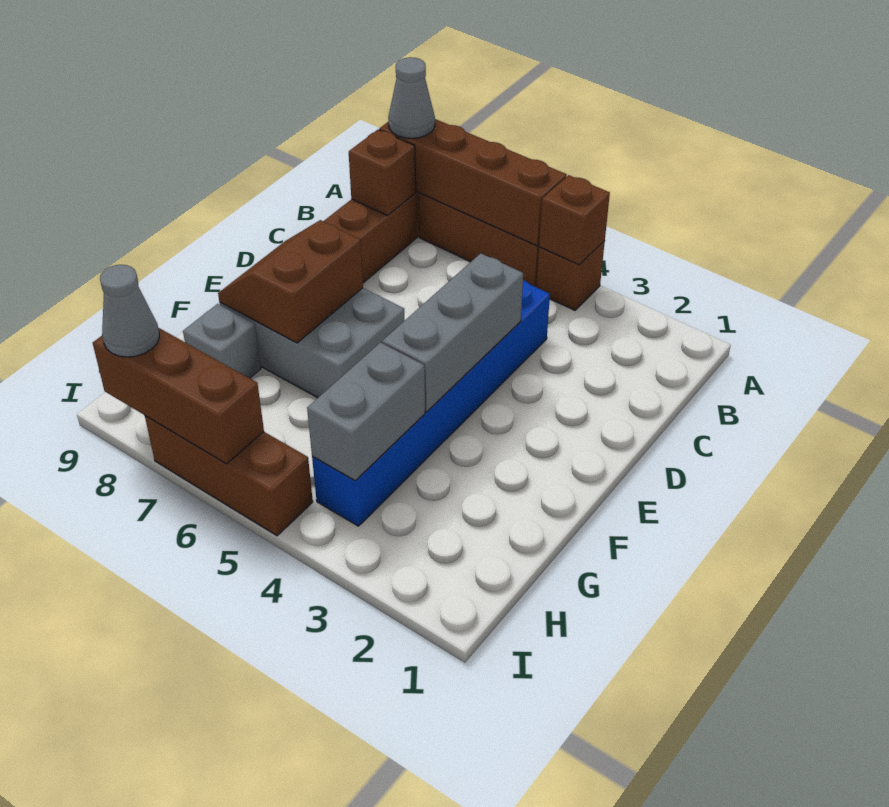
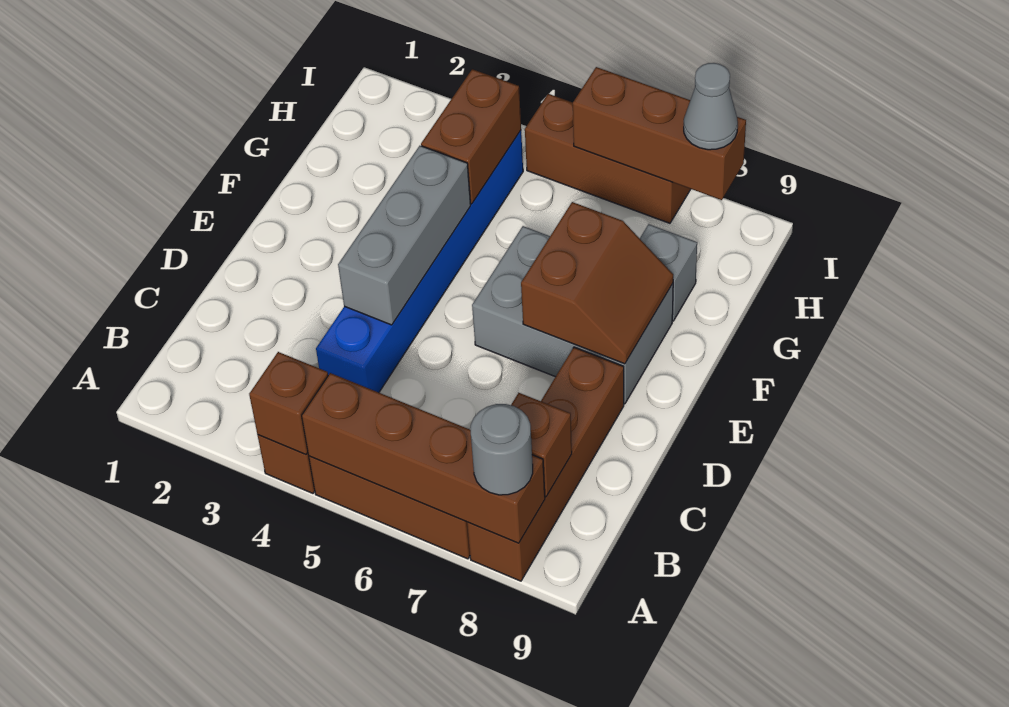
grey 1x1 cone [388,57,435,138] -> grey 1x1 round brick [471,404,533,495]
grey 1x2 brick [307,343,425,481] -> brown 1x2 brick [421,69,521,204]

